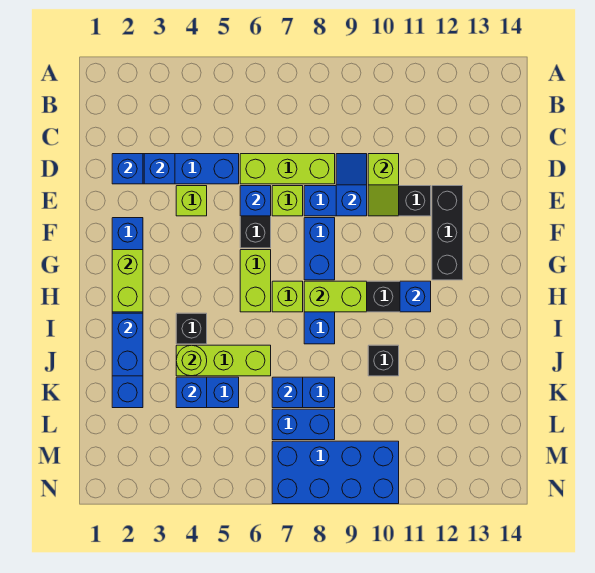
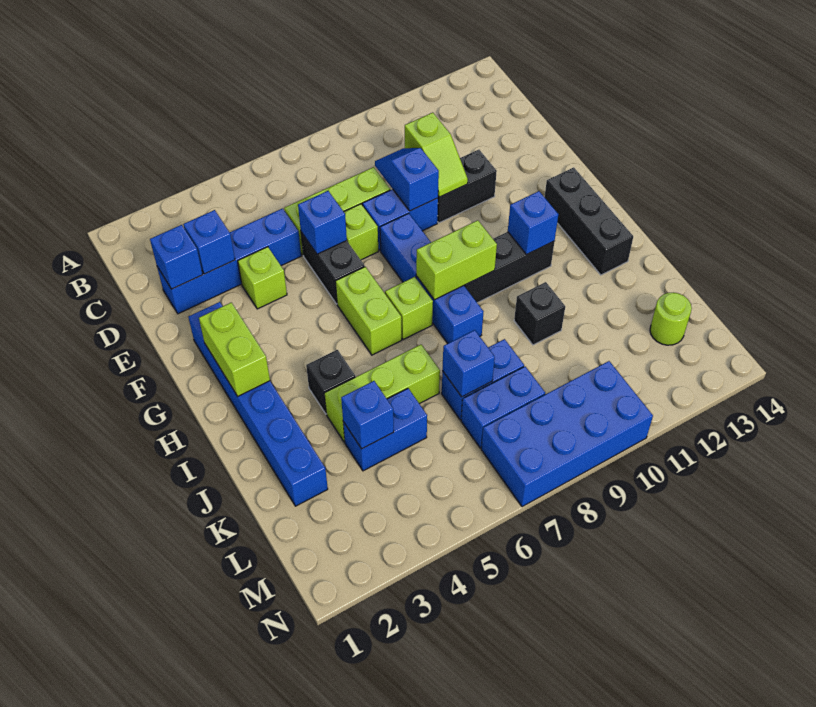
black 1x3 brick [432,186,463,280] -> black 1x3 brick moved to [545,167,633,275]
blue 1x2 brick [112,313,143,376] -> none
lime 1x1 round brick [176,345,207,376] -> lime 1x1 round brick moved to [650,292,692,345]

